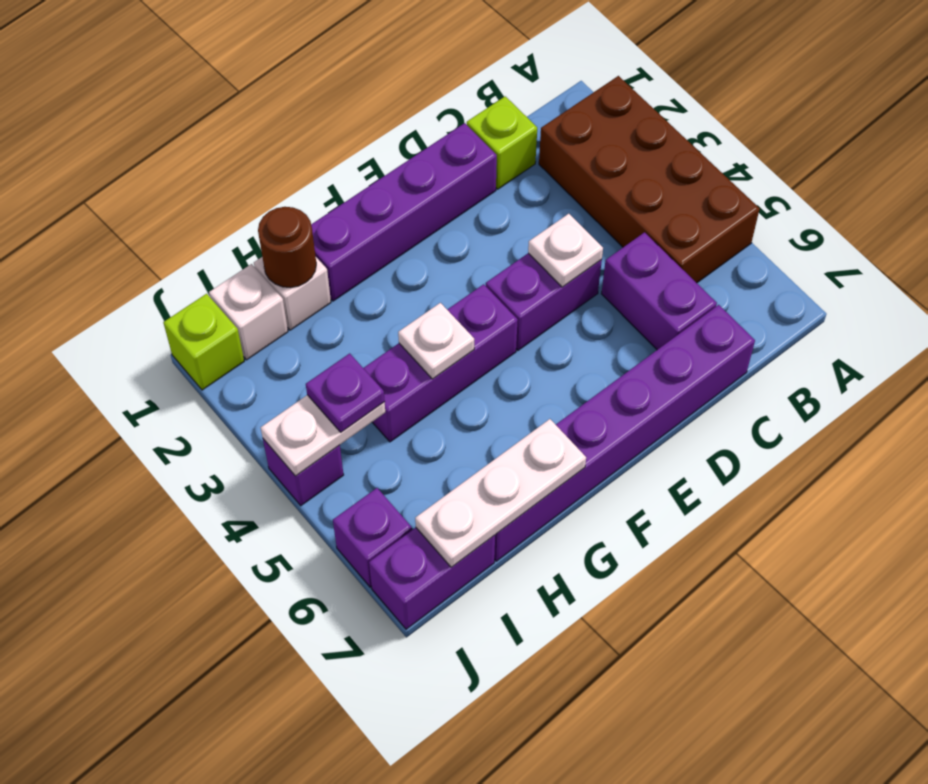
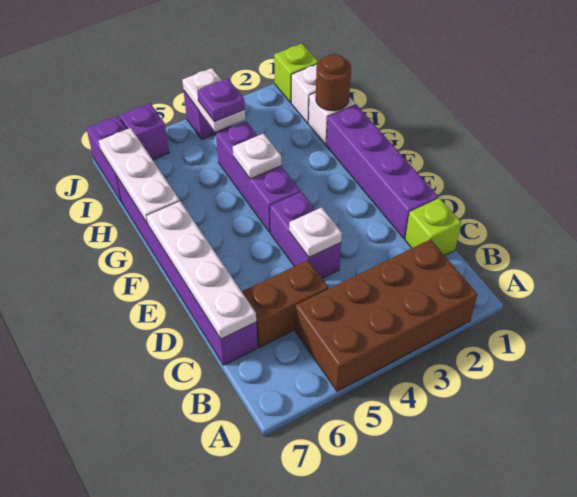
purple 1x2 brick [601,232,717,350] -> brown 1x2 brick [242,260,328,347]
none -> white 1x4 plate [147,201,256,339]

